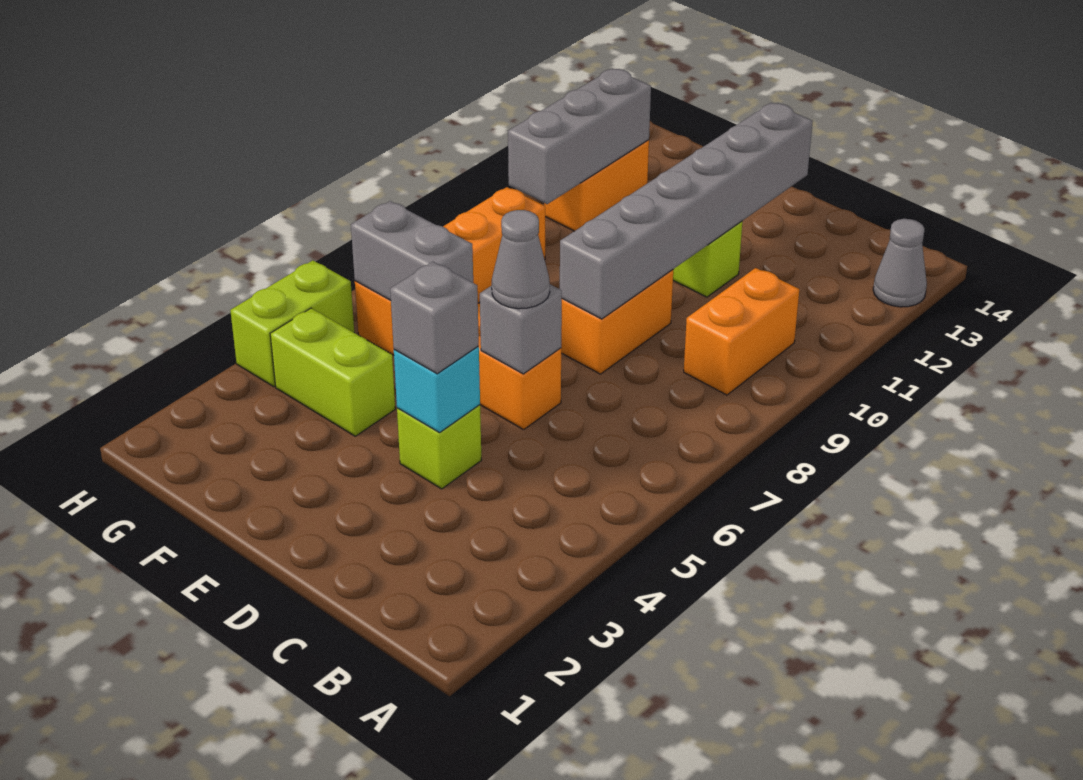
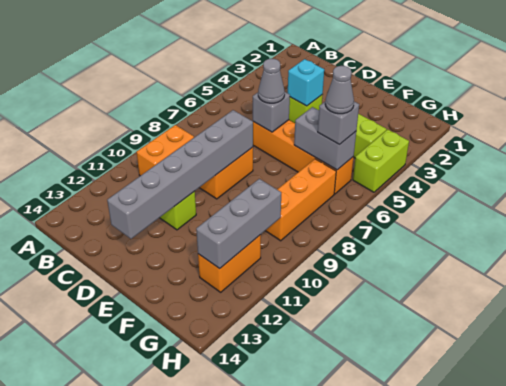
grey 1x1 cone [873,219,927,307] -> grey 1x1 cone moved to [325,66,354,114]
grey 1x1 brick [390,262,479,374] -> grey 1x1 brick moved to [318,102,359,145]

